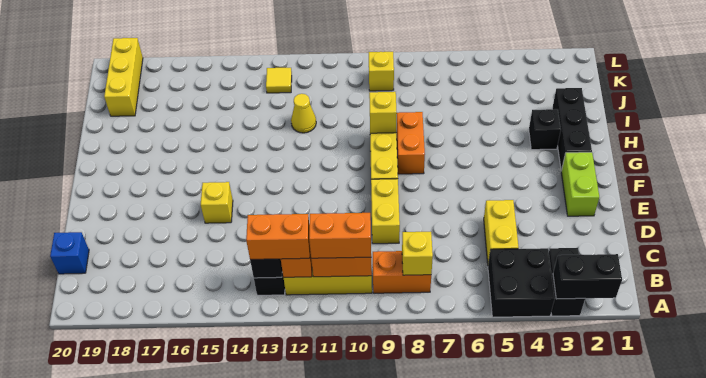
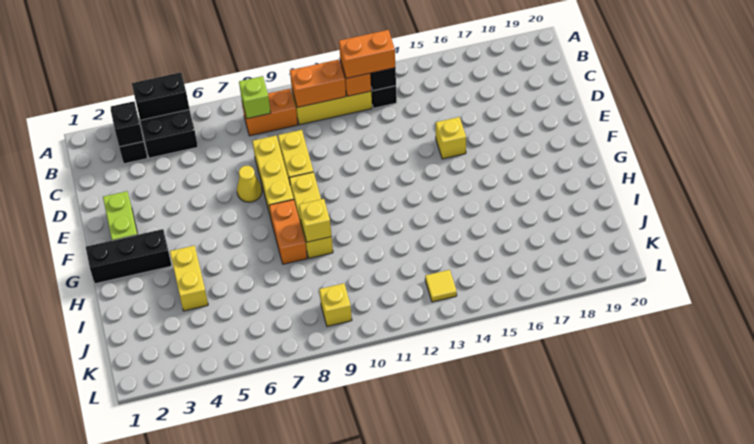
black 1x2 brick [553,254,622,299] -> black 1x2 brick moved to [132,72,189,120]
yellow 1x1 brick [402,232,433,275] -> lime 1x1 brick [239,76,271,119]
orange 1x2 brick [309,213,371,258] -> none
yellow 1x2 brick [484,200,519,263] -> yellow 1x2 brick moved to [170,245,208,311]
blue 1x1 brick [50,232,89,274] -> none
black 1x3 brick [552,88,592,171] -> black 1x3 brick turned to [86,229,172,284]
black 1x1 brick [529,109,561,150] -> black 1x1 brick moved to [111,104,144,147]
yellow 1x1 cone [291,94,316,133] -> yellow 1x1 cone moved to [237,166,262,202]
yellow 1x3 brick [104,38,143,116] -> yellow 1x3 brick moved to [252,136,294,217]

